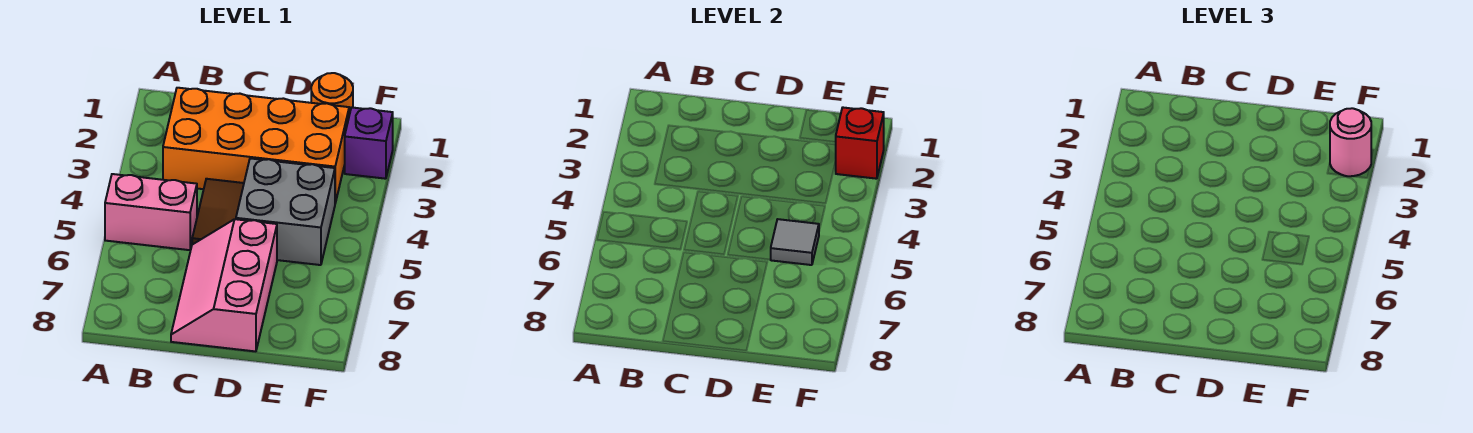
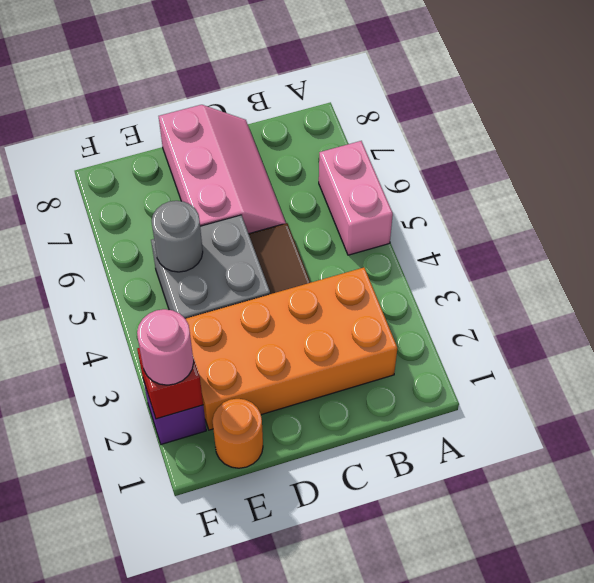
pink 1x2 brick [105,174,197,250] -> pink 1x2 brick turned to [319,141,393,255]
grey 1x1 tile [771,219,819,265] -> grey 1x1 round brick [152,201,203,272]

